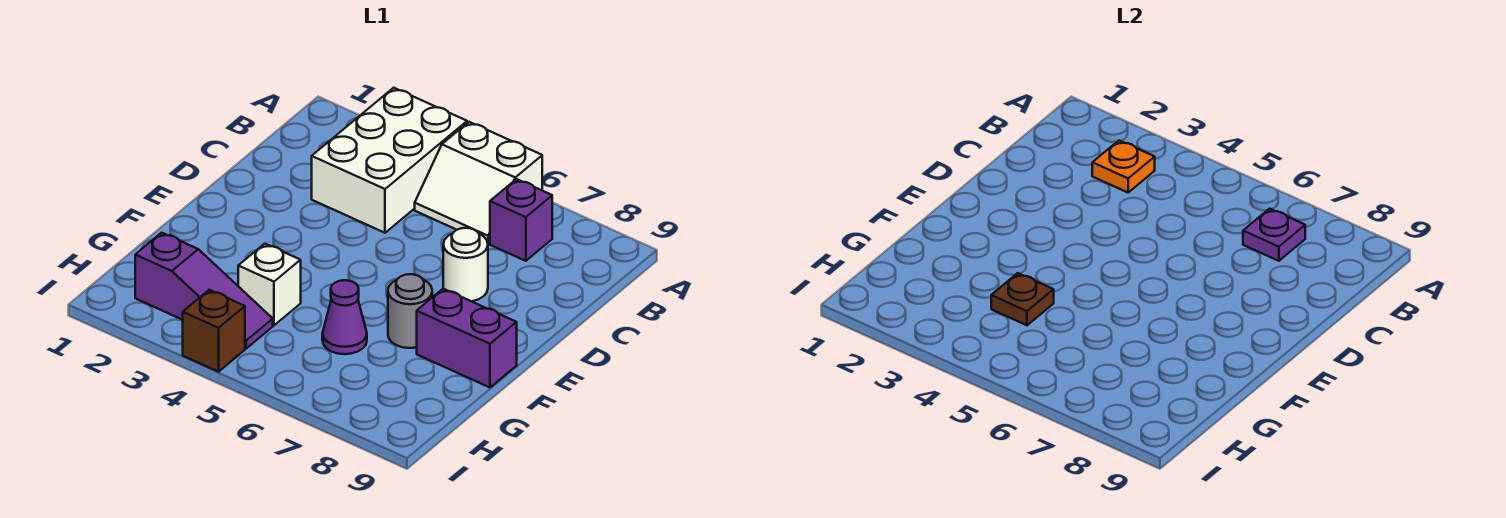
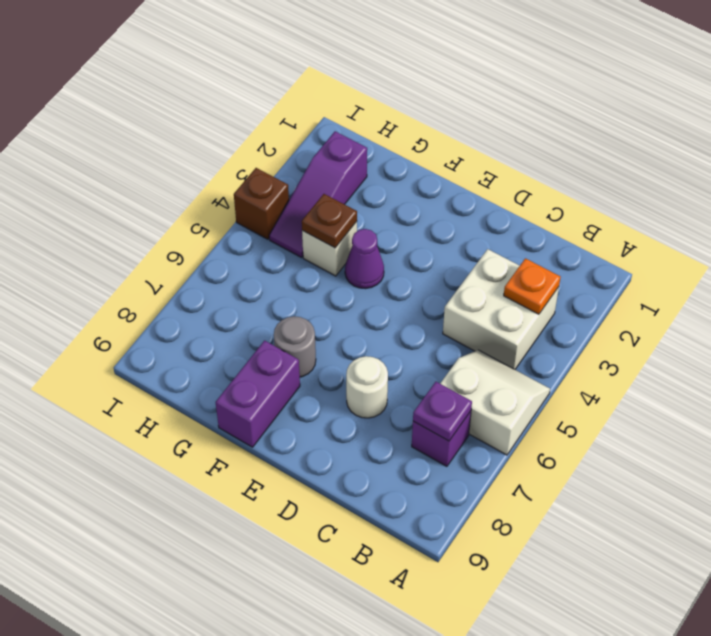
white 2x3 brick [312,88,467,233] -> white 2x2 brick [443,249,559,369]
white 2x2 slope [415,122,542,244] -> white 2x2 slope turned to [440,350,550,455]
purple 1x1 cone [322,280,367,354] -> purple 1x1 cone moved to [345,229,384,289]

